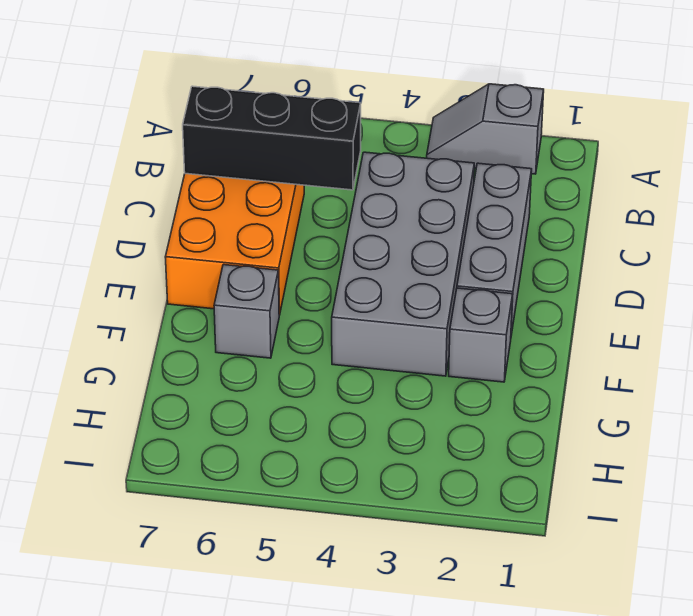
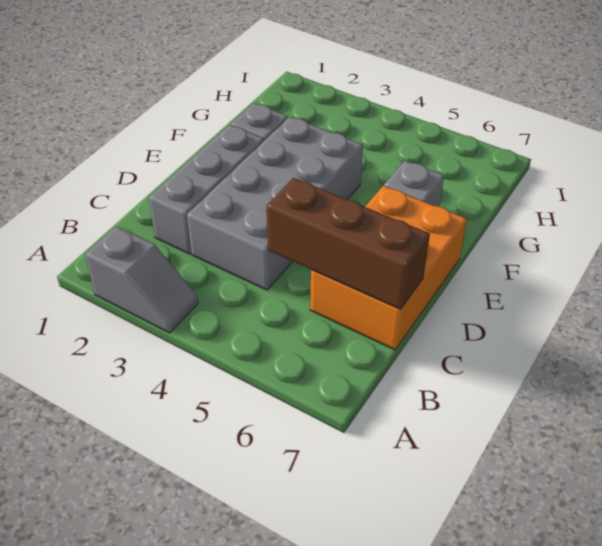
black 1x3 brick [183,86,361,190] -> brown 1x3 brick [267,178,430,309]

